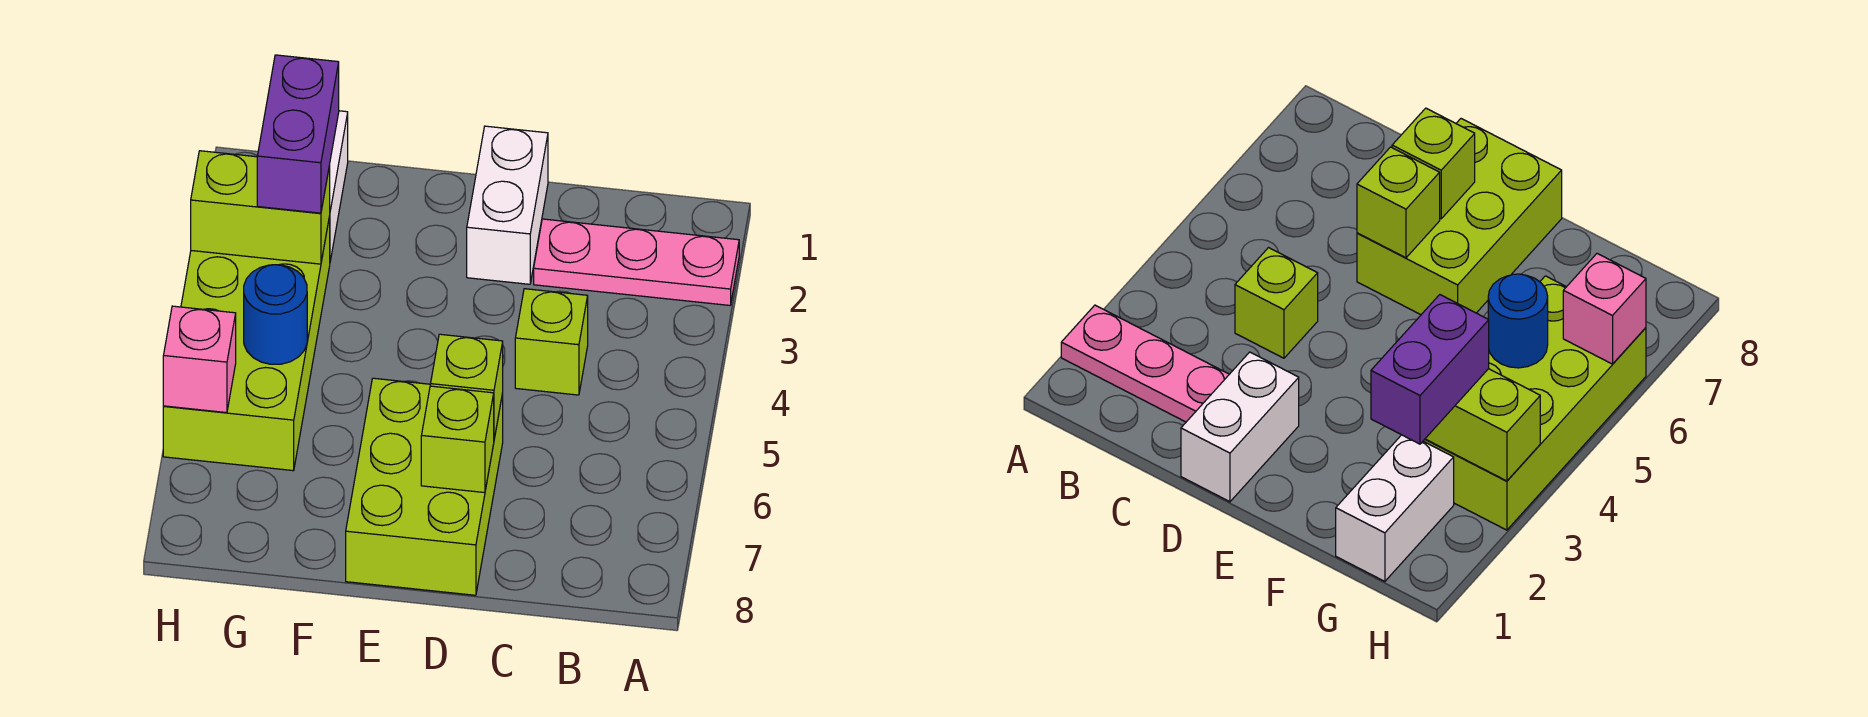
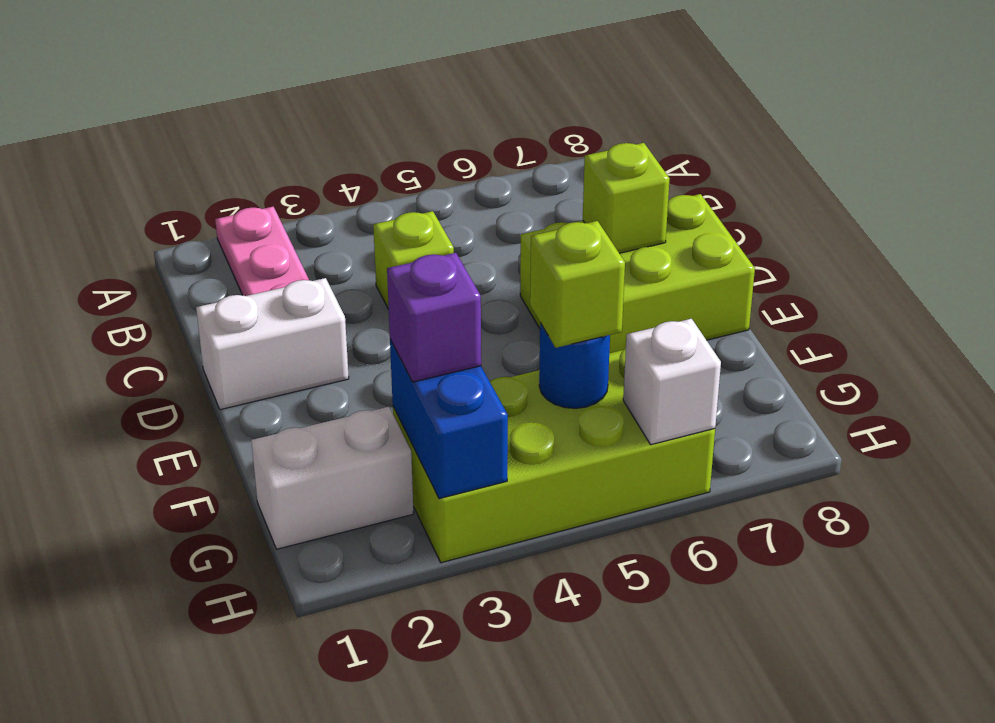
lime 1x1 brick [431,334,503,439] -> lime 1x1 brick moved to [530,221,625,348]
purple 1x2 brick [257,55,339,213] -> purple 1x1 brick [387,253,481,382]
lime 1x2 brick [191,151,330,264] -> blue 1x2 brick [390,340,508,499]
pink 1x1 brick [163,306,236,413] -> white 1x1 brick [623,319,721,445]

